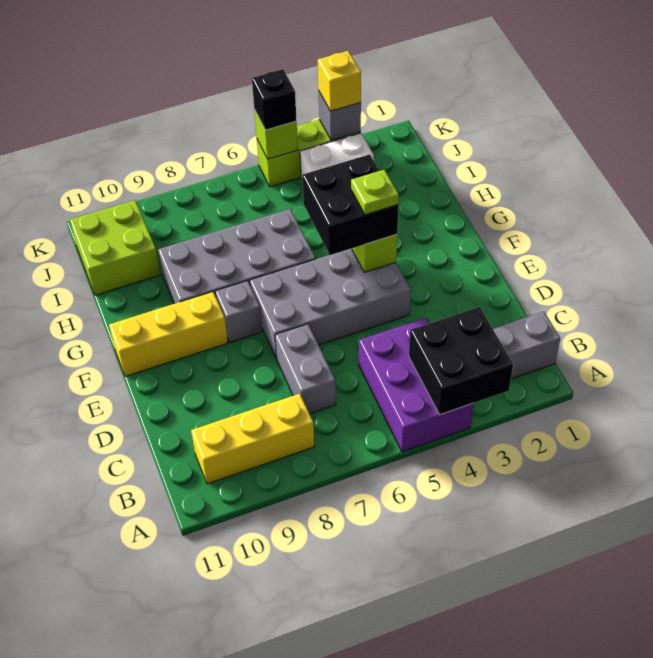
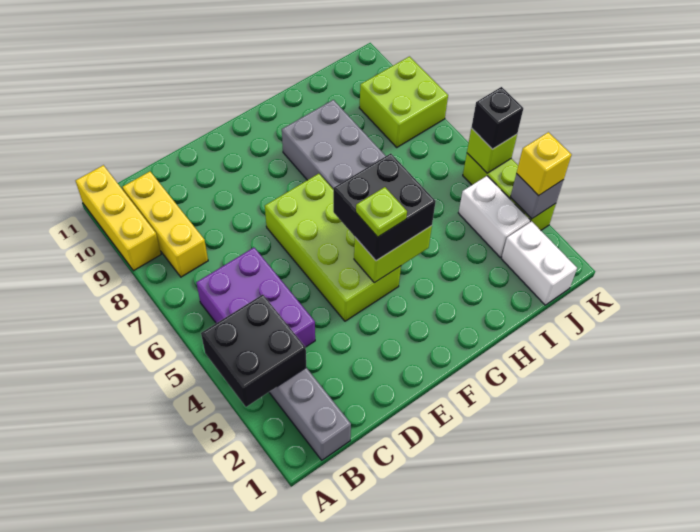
purple 2x3 brick [359,318,473,452] -> purple 2x3 brick turned to [196,248,315,347]
grey 1x2 brick [275,324,336,414] -> none
grey 2x4 brick [250,249,411,359] -> lime 2x4 brick [265,174,401,321]
grey 1x1 brick [215,281,262,342] -> none
yellow 1x3 brick [109,292,228,376] -> yellow 1x3 brick moved to [76,165,161,271]
lime 2x2 brick [70,200,161,295] -> lime 2x2 brick moved to [359,56,448,147]
none -> white 1x2 brick [501,221,577,305]

